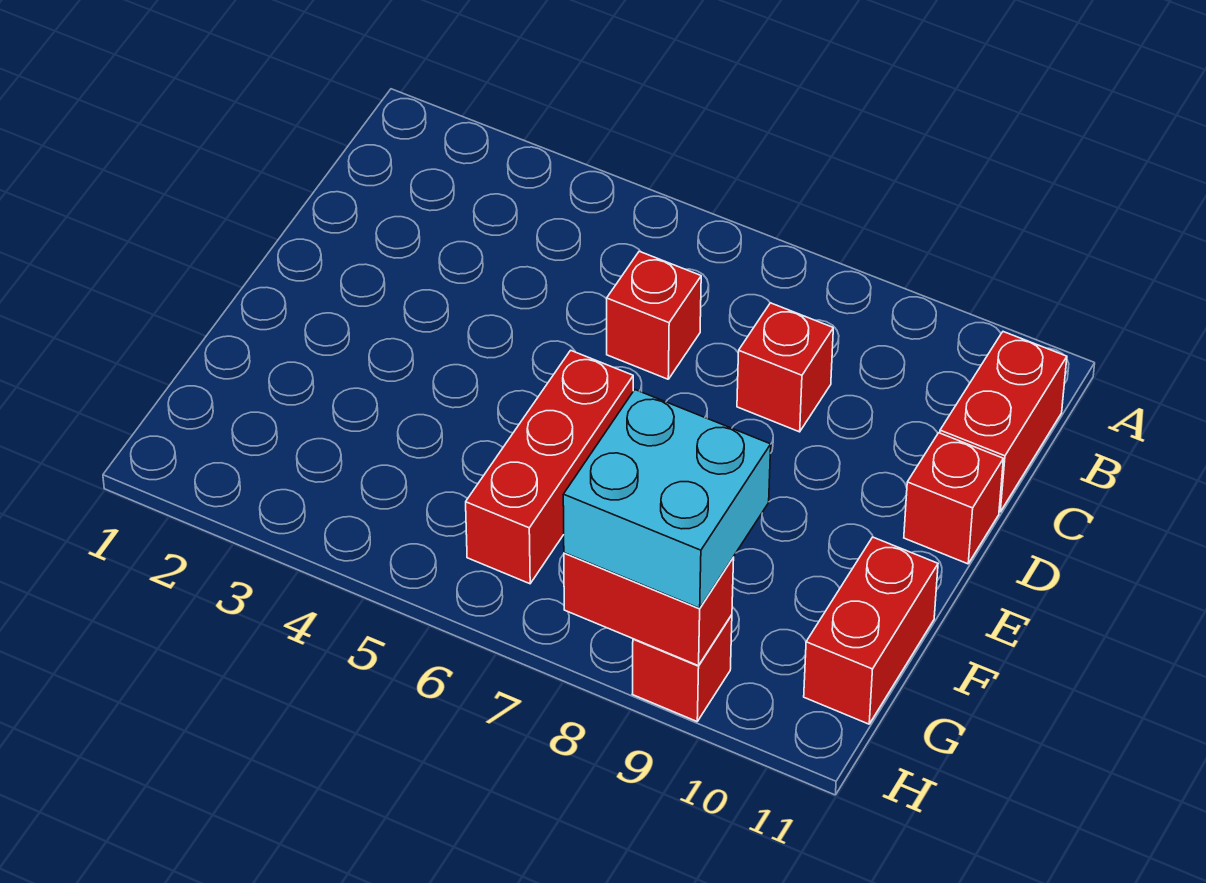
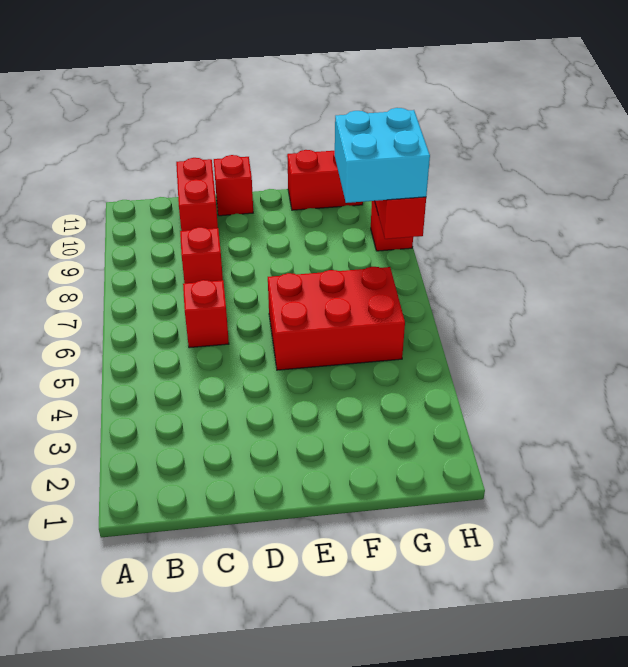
red 1x2 brick [940,332,1067,512] -> red 1x2 brick turned to [176,158,218,231]
red 1x3 brick [466,350,633,584] -> red 2x3 brick [268,267,405,370]

